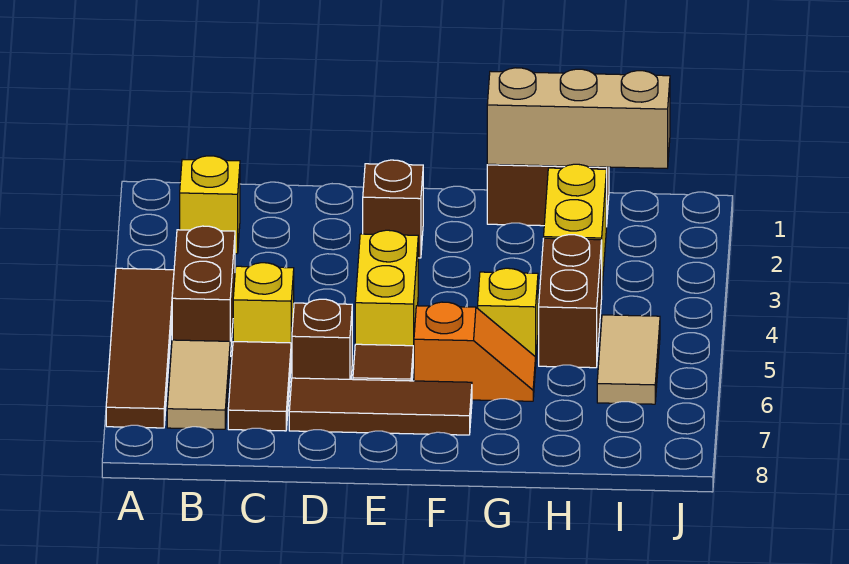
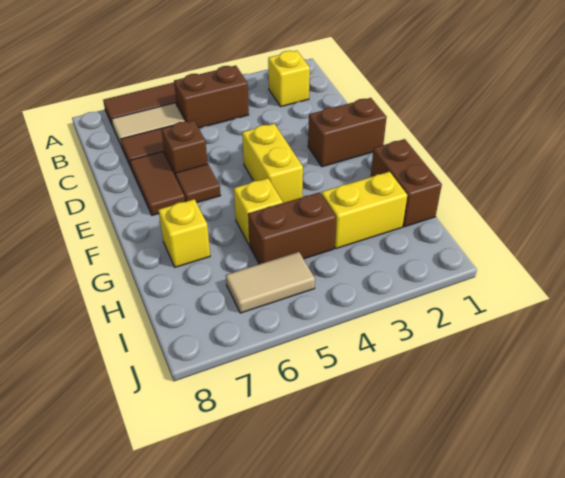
yellow 1x1 brick [233,263,294,359] -> yellow 1x1 brick moved to [159,199,210,267]
brown 1x3 tile [289,378,472,435] -> brown 1x2 tile [130,152,185,215]
brown 1x1 brick [363,160,423,258] -> brown 1x2 brick [308,98,387,167]
yellow 1x2 brick [355,230,418,363] -> yellow 1x2 brick turned to [242,124,303,203]
orange 1x2 slope [414,302,536,401] -> none
tan 1x3 brick [487,68,670,168] -> none

